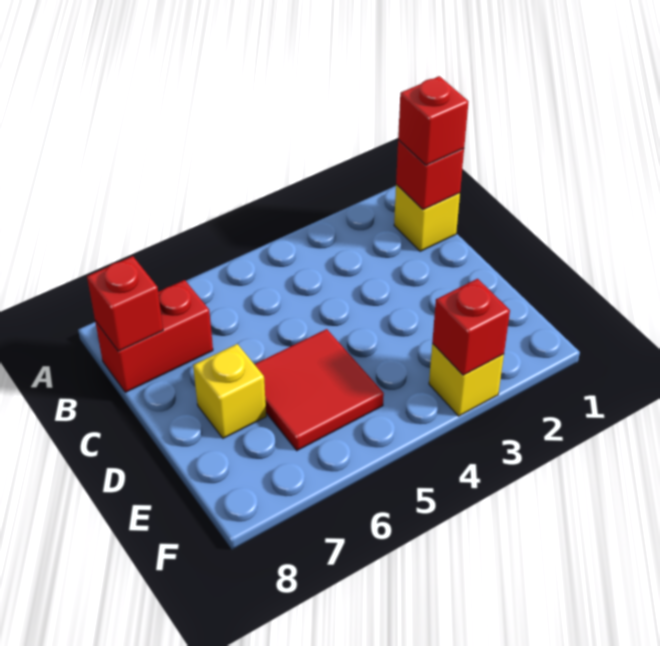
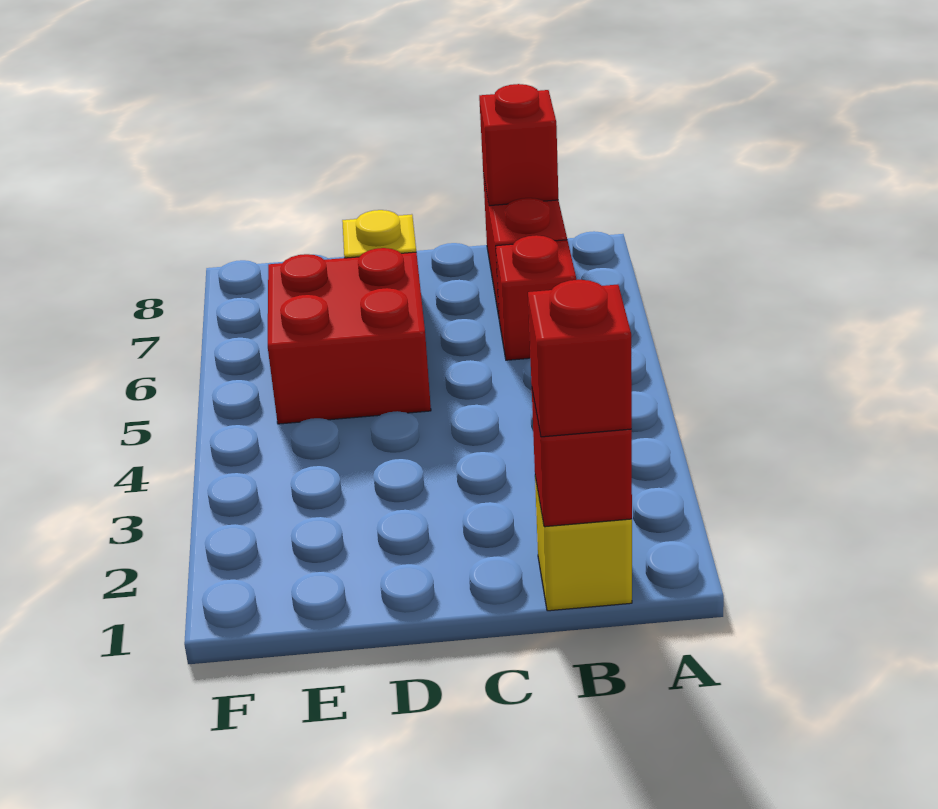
red 2x2 tile [254,329,384,451] -> red 2x2 brick [268,248,431,424]
yellow 1x1 brick [429,344,504,416] -> none
red 1x1 brick [432,279,510,375] -> red 1x1 brick moved to [496,235,576,360]

